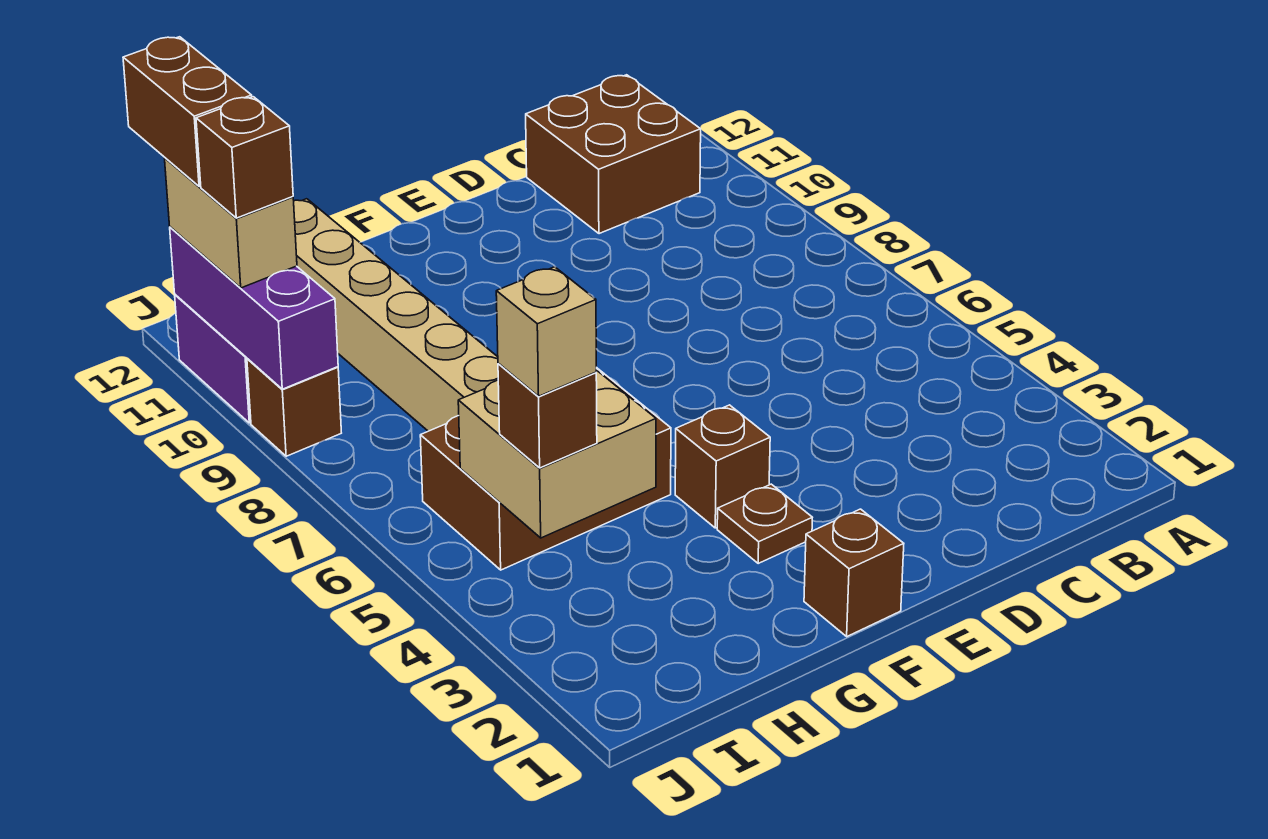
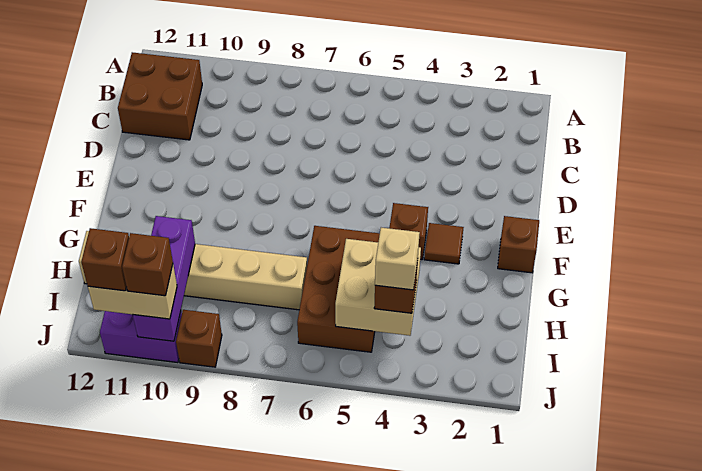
brown 1x1 plate [717,484,812,563] -> brown 1x1 tile [424,223,464,264]
purple 1x3 brick [170,227,338,389] -> purple 1x3 brick turned to [133,216,195,341]
brown 1x2 brick [123,37,252,187] -> brown 1x1 brick [81,228,129,291]

